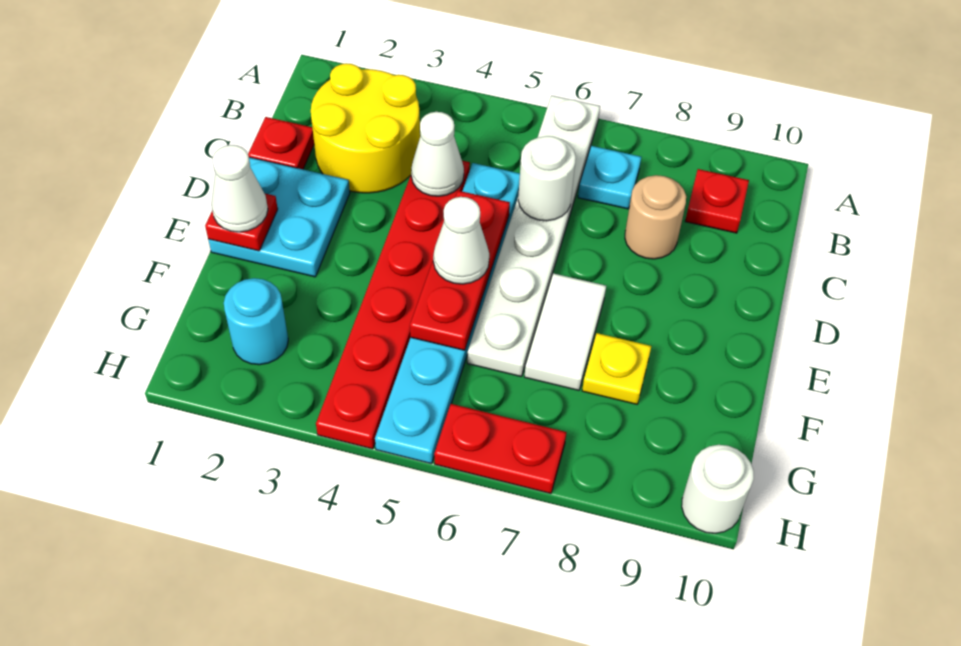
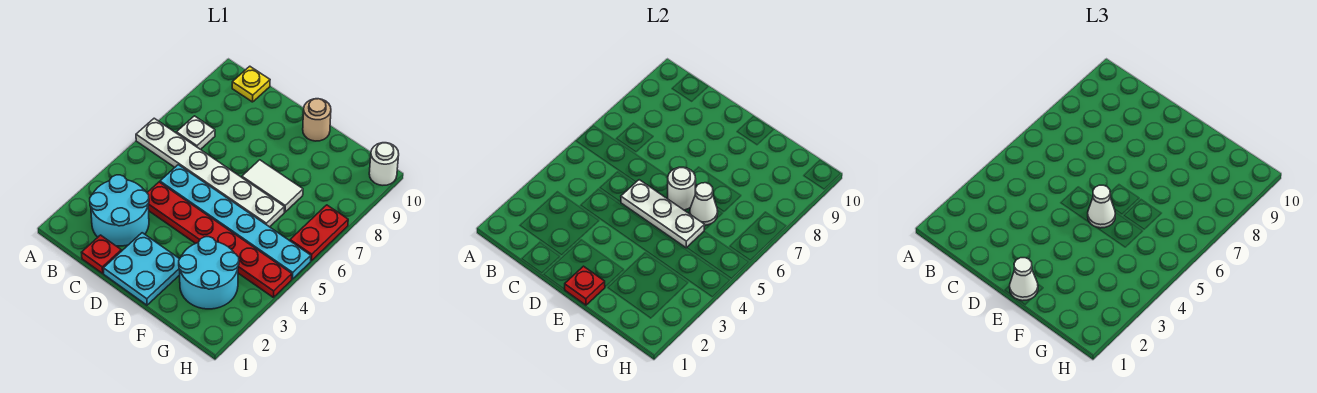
yellow 2x2 round brick [311,63,420,193] -> cyan 2x2 round brick [90,175,149,246]
cyan 1x1 plate [578,146,641,209] -> white 1x1 plate [176,116,215,150]
red 1x1 plate [685,169,749,233] -> none
white 1x1 cone [411,112,464,196] -> white 1x1 cone moved to [690,183,718,225]
white 1x1 round brick [518,136,576,221] -> white 1x1 round brick moved to [668,167,696,210]
tan 1x1 round brick [625,175,686,259] -> tan 1x1 round brick moved to [303,99,331,141]
red 1x3 plate [410,191,510,350] -> white 1x3 plate [621,180,705,248]
yellow 1x1 plate [582,333,651,404] -> yellow 1x1 plate moved to [232,66,270,102]
cyan 1x1 round brick [224,278,288,365] -> cyan 2x2 round brick [179,237,239,309]

